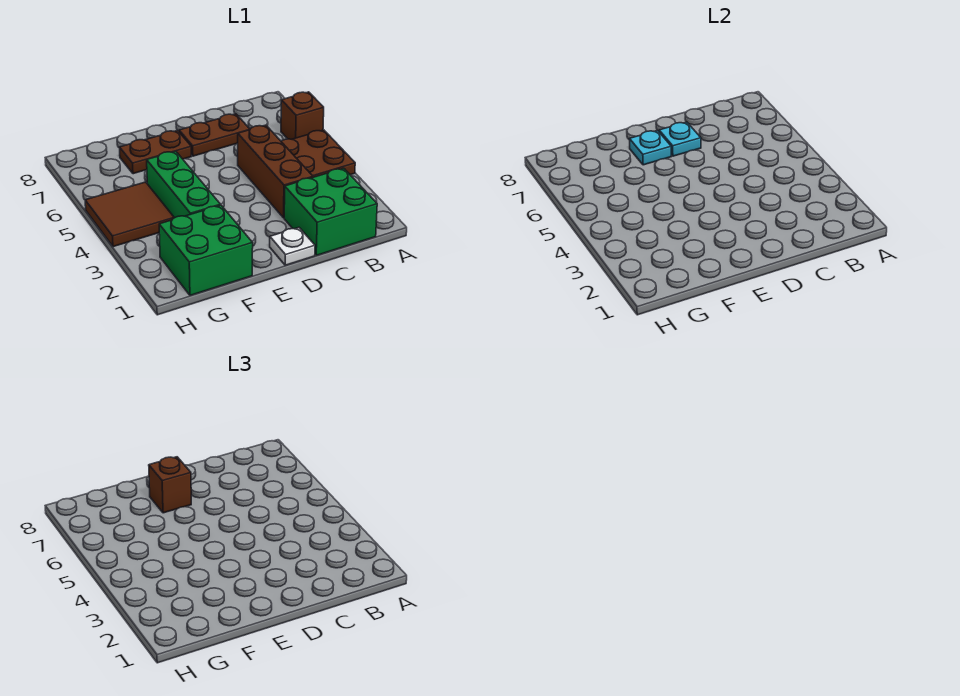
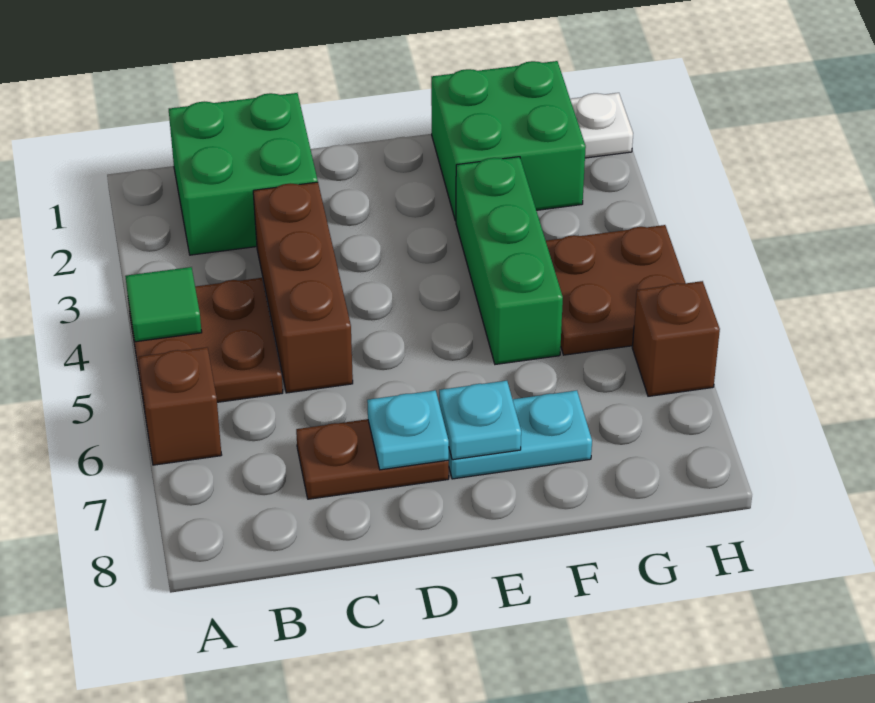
none -> green 1x1 tile [125,267,202,342]
white 1x1 plate [270,227,315,265] -> white 1x1 plate moved to [570,93,633,158]
brown 1x2 plate [119,130,191,174] -> cyan 1x2 plate [449,390,592,479]
brown 1x1 brick [149,457,191,513] -> brown 1x1 brick moved to [632,281,720,396]
brown 2x2 tile [85,182,174,247] -> brown 2x2 plate [546,225,685,355]

